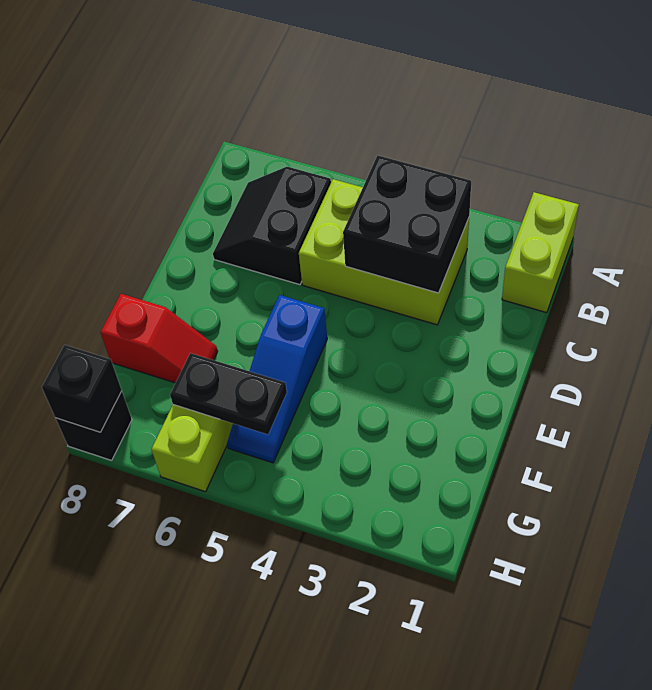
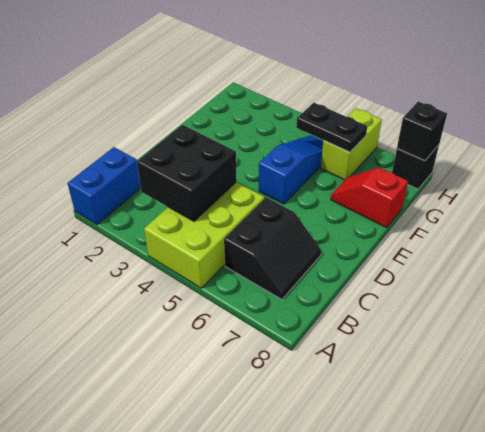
lime 1x2 brick [502,192,579,313] -> blue 1x2 brick [67,147,141,224]
lime 2x3 brick [299,179,469,325] -> lime 2x3 brick turned to [144,182,264,288]

